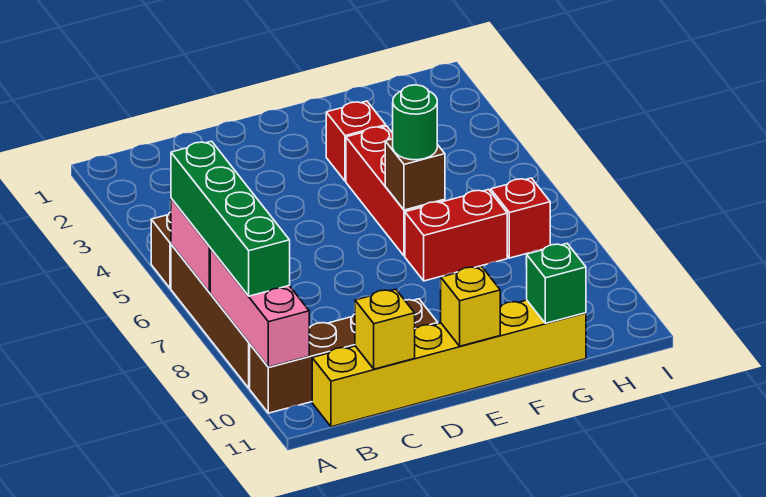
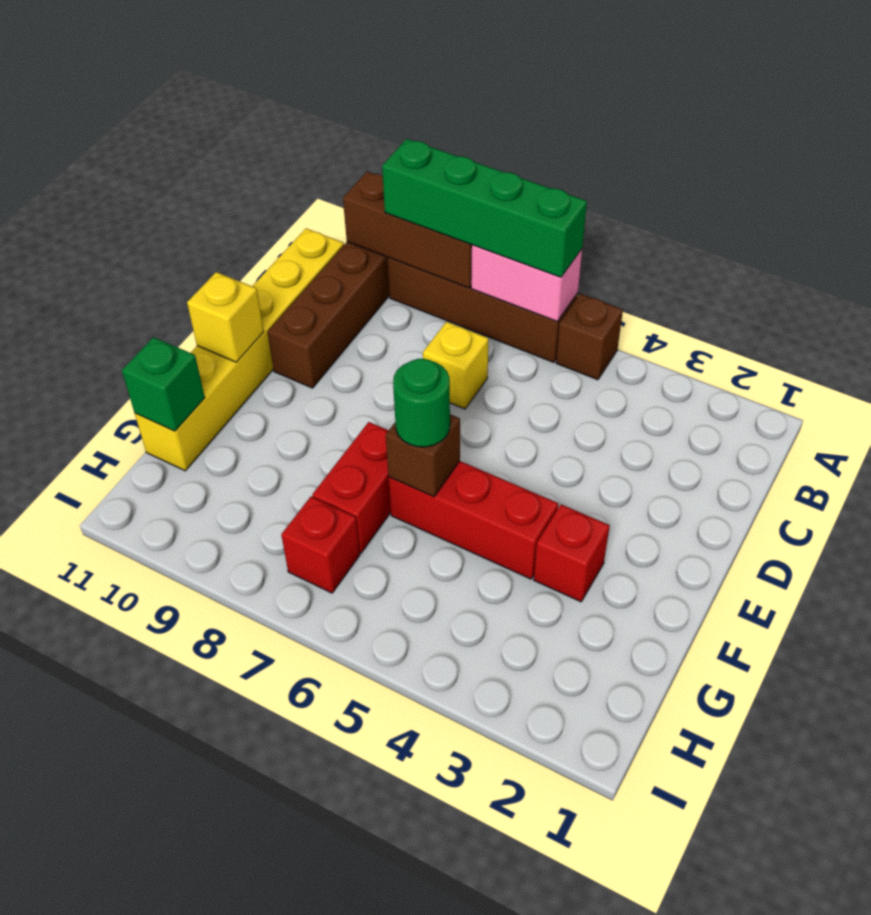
pink 1x3 brick [210,248,309,367] -> brown 1x3 brick [343,172,472,288]
yellow 1x1 brick [355,289,415,369] -> yellow 1x1 brick moved to [423,322,488,409]

